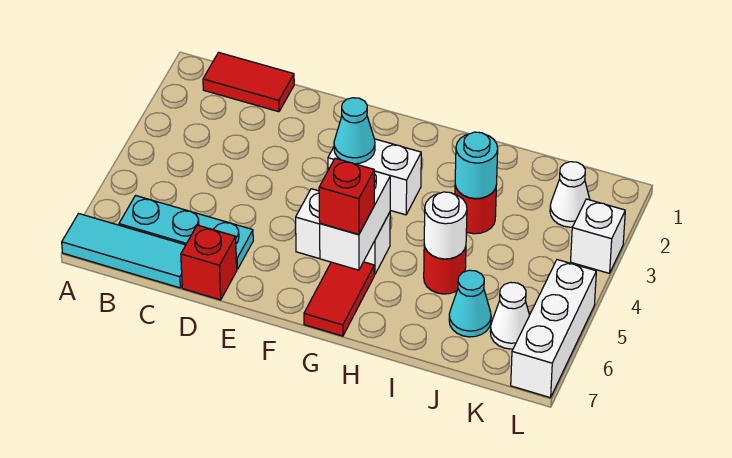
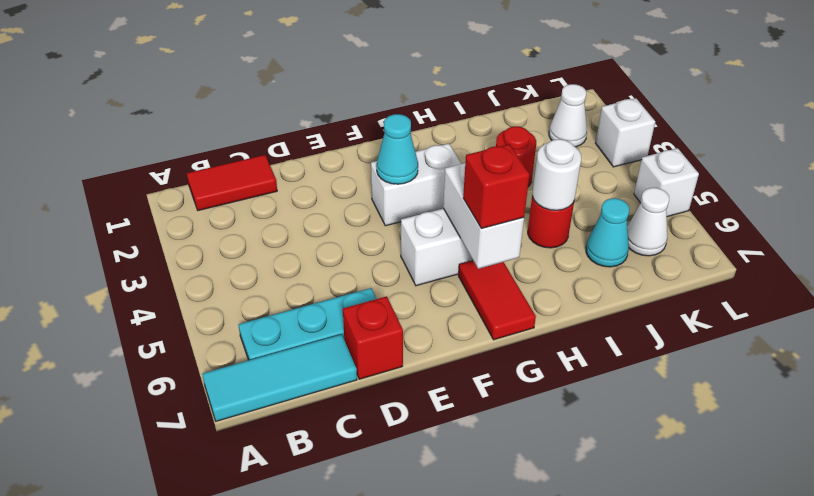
cyan 1x1 round brick [455,132,498,199] -> none
white 1x3 brick [511,260,596,398] -> white 1x1 brick [634,148,699,217]

